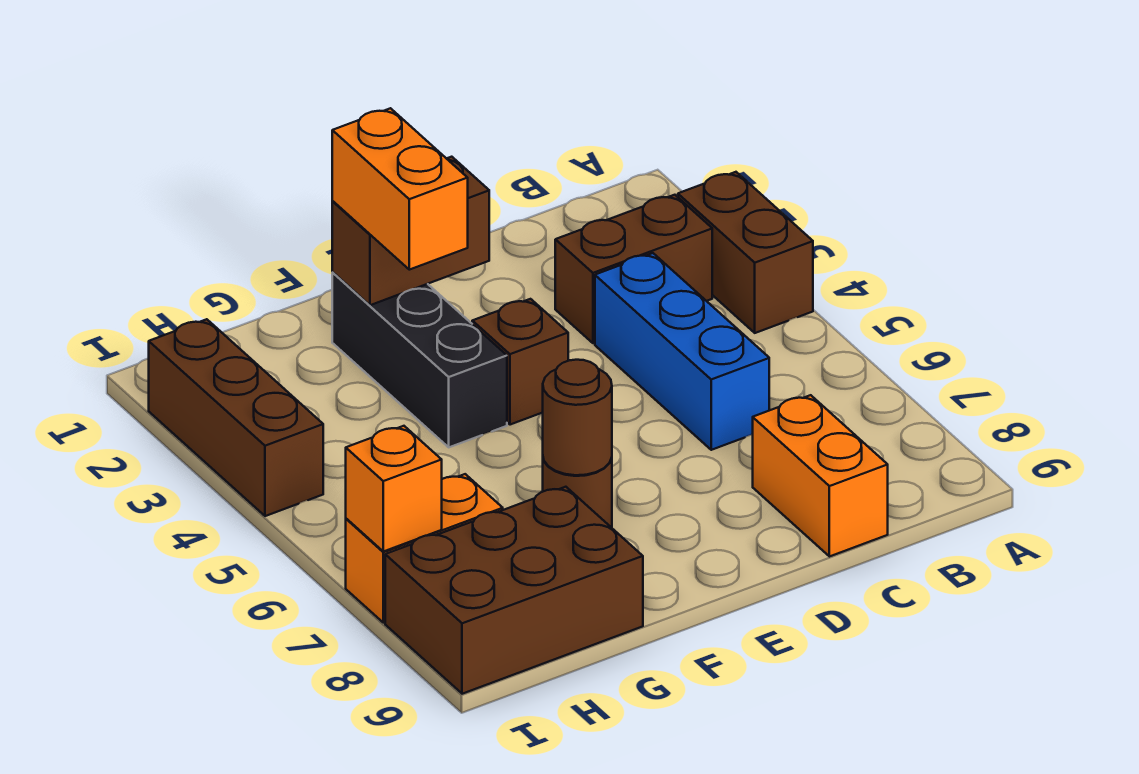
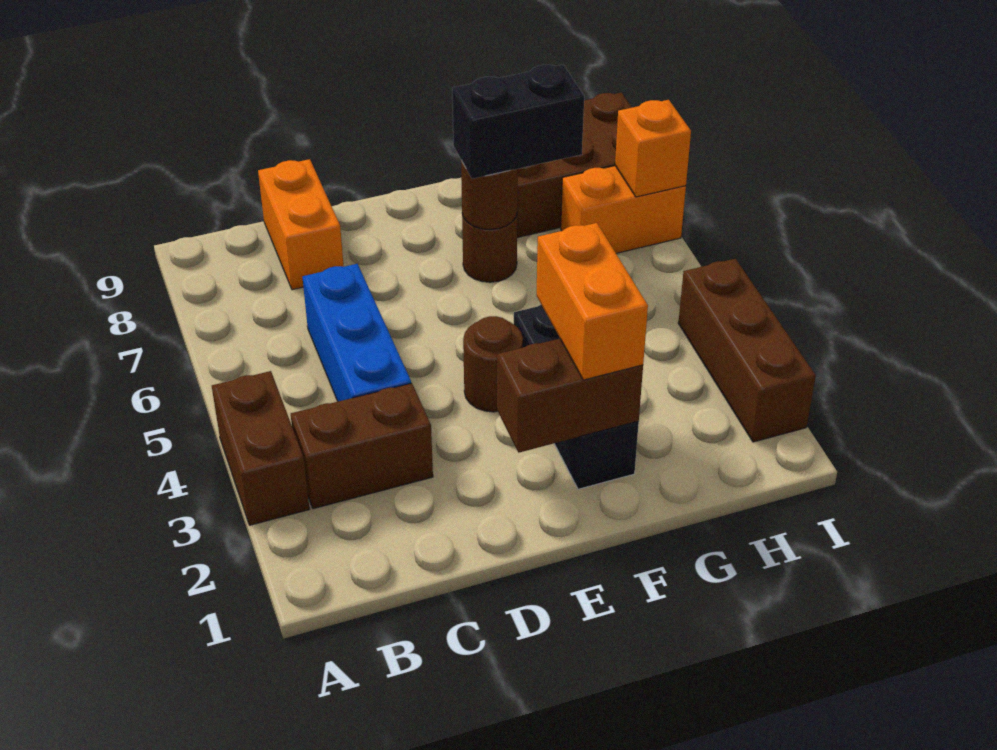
brown 1x1 brick [472,299,568,425] -> brown 1x1 round brick [463,316,523,412]
none -> black 1x2 brick [452,65,584,179]

